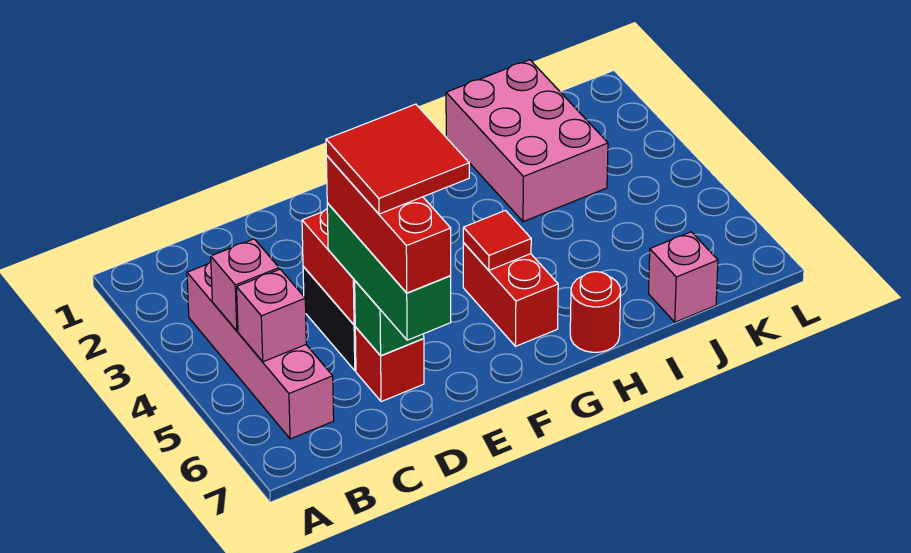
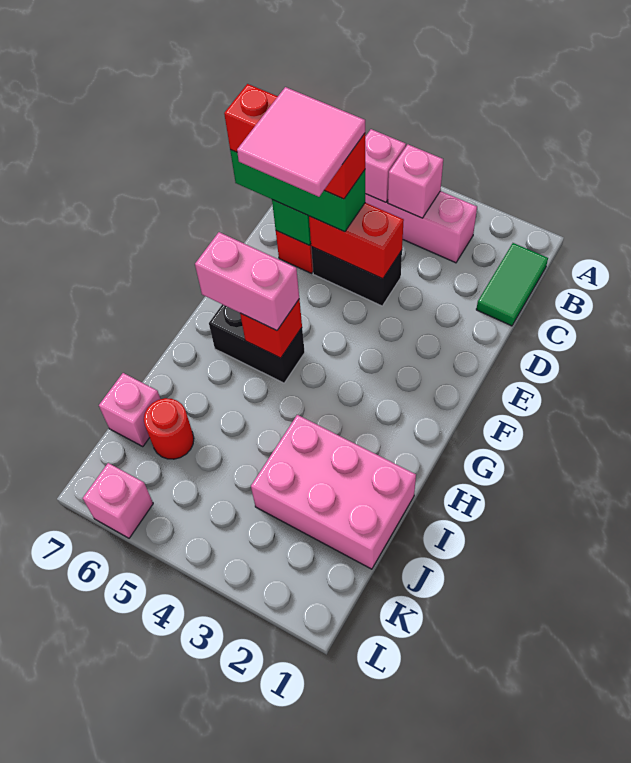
none -> green 1x2 tile [476,243,548,326]
red 2x2 tile [326,104,469,214] -> pink 2x2 tile [237,87,365,197]
red 1x2 brick [463,243,558,346] -> black 1x2 brick [209,304,305,383]
red 1x1 tile [463,210,531,270] -> red 1x1 brick [240,299,302,358]
none -> pink 1x2 brick [195,232,299,331]
red 1x1 round brick [570,272,621,352] -> red 1x1 round brick moved to [144,398,194,459]
none -> pink 1x1 brick [83,463,153,538]

